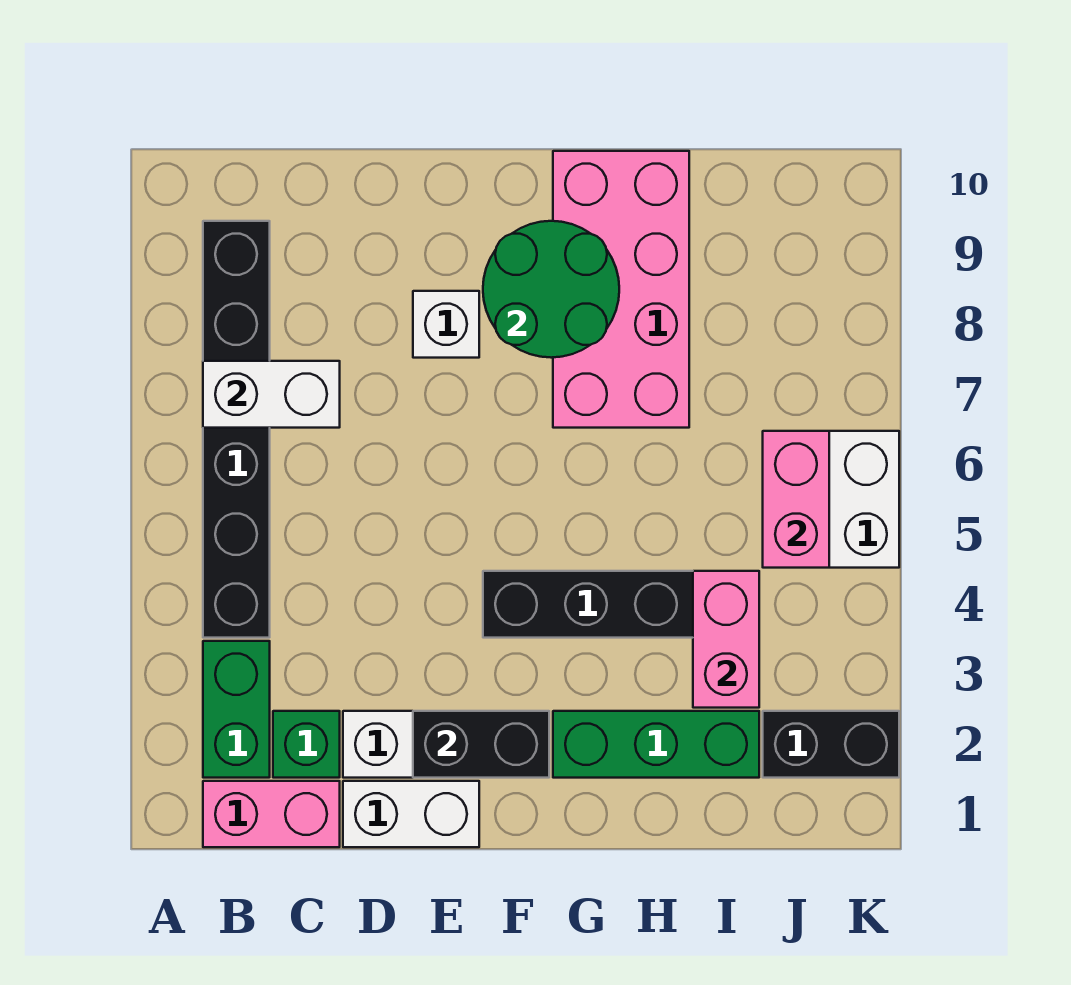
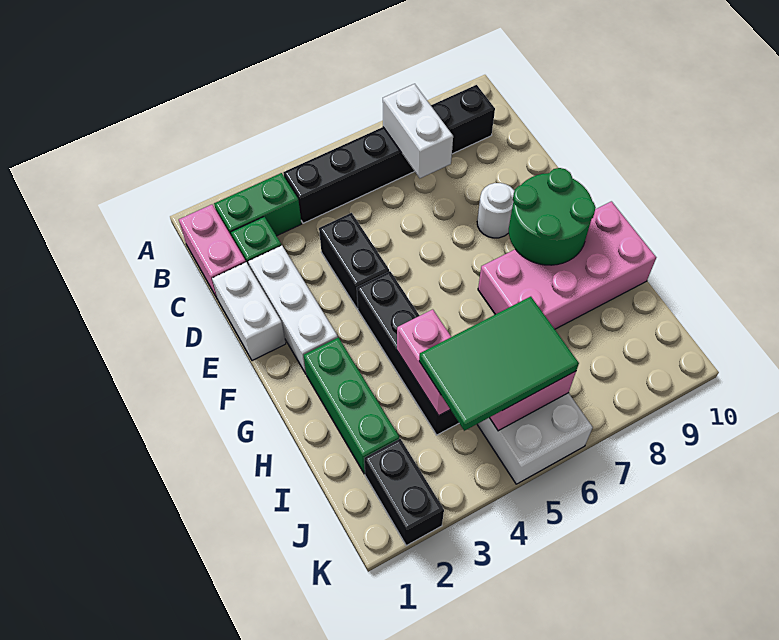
black 1x2 brick [413,711,549,778] -> black 1x2 brick moved to [319,213,389,309]
white 1x1 brick [413,291,479,358] -> white 1x1 round brick [477,183,514,238]
pink 1x2 brick [693,571,759,708] -> pink 1x2 brick turned to [397,309,451,415]
none -> green 2x3 tile [419,297,579,431]

